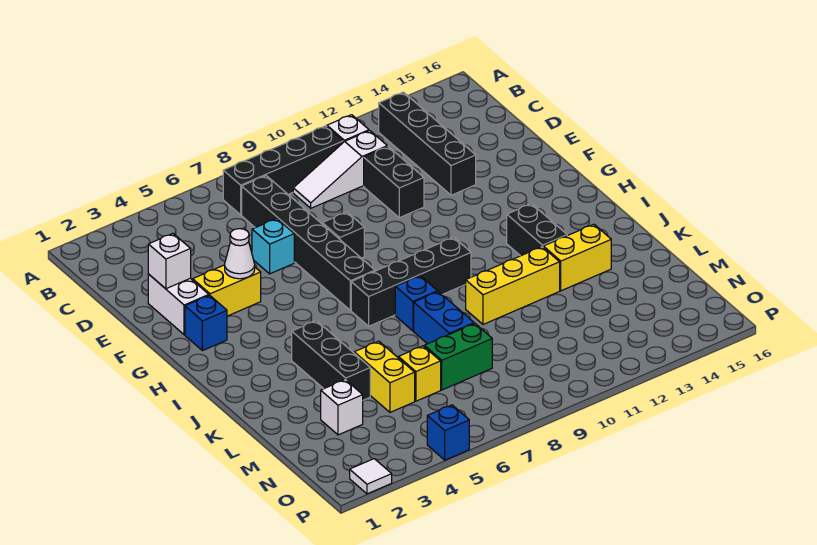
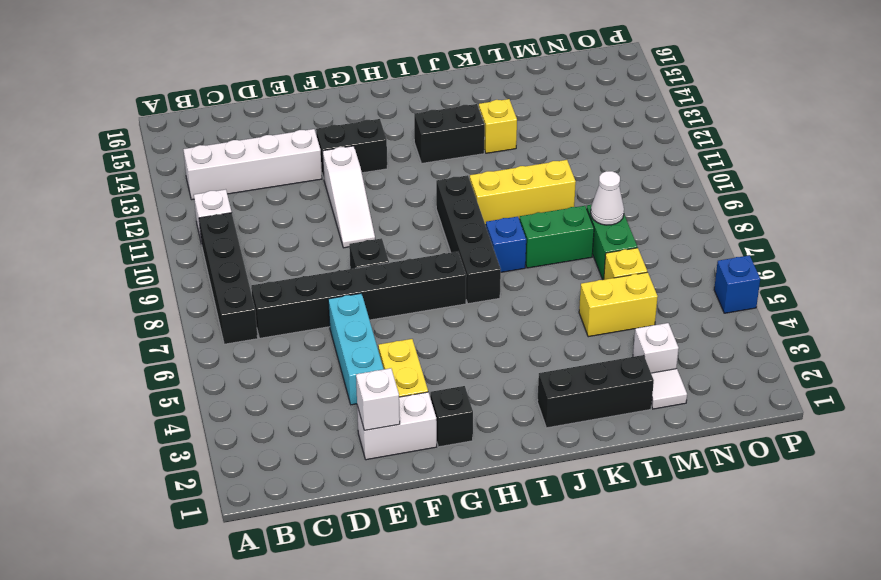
black 1x4 brick [378,92,476,195] -> white 1x4 brick [183,129,322,200]
white 1x3 slope [293,131,387,208] -> white 1x3 slope moved to [322,146,375,248]
black 1x2 brick [364,147,424,218] -> black 1x2 brick moved to [316,119,387,178]
cyan 1x1 brick [252,219,294,274] -> cyan 1x3 brick [328,293,384,405]
white 1x1 cone [225,229,255,279] -> white 1x1 cone moved to [591,171,624,225]
blue 1x1 brick [185,295,227,351] -> black 1x1 brick [430,386,473,447]
black 1x3 brick [292,321,370,400] -> black 1x3 brick moved to [537,355,654,428]
blue 1x2 brick [414,292,474,344] -> green 1x2 brick [519,206,594,268]
yellow 1x3 brick [466,247,560,324] -> yellow 1x3 brick turned to [470,160,576,225]
yellow 1x2 brick [543,224,611,291] -> yellow 1x1 brick [479,99,517,153]
white 1x1 tile [350,459,392,494] -> white 1x1 tile moved to [651,369,687,409]

